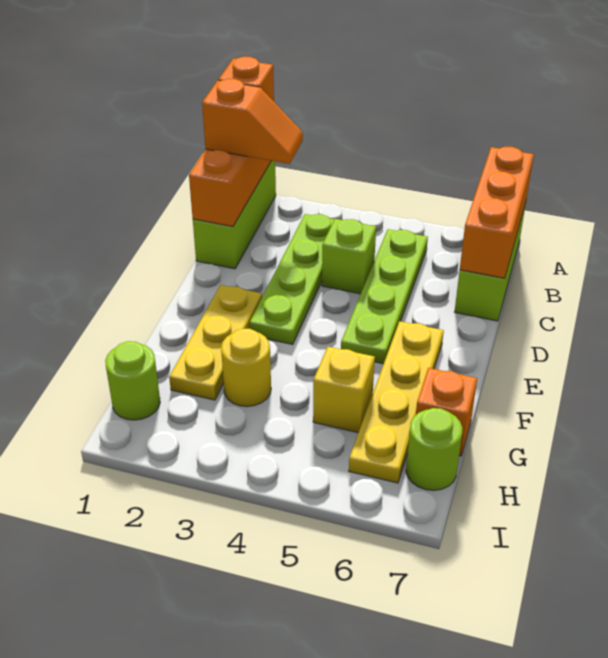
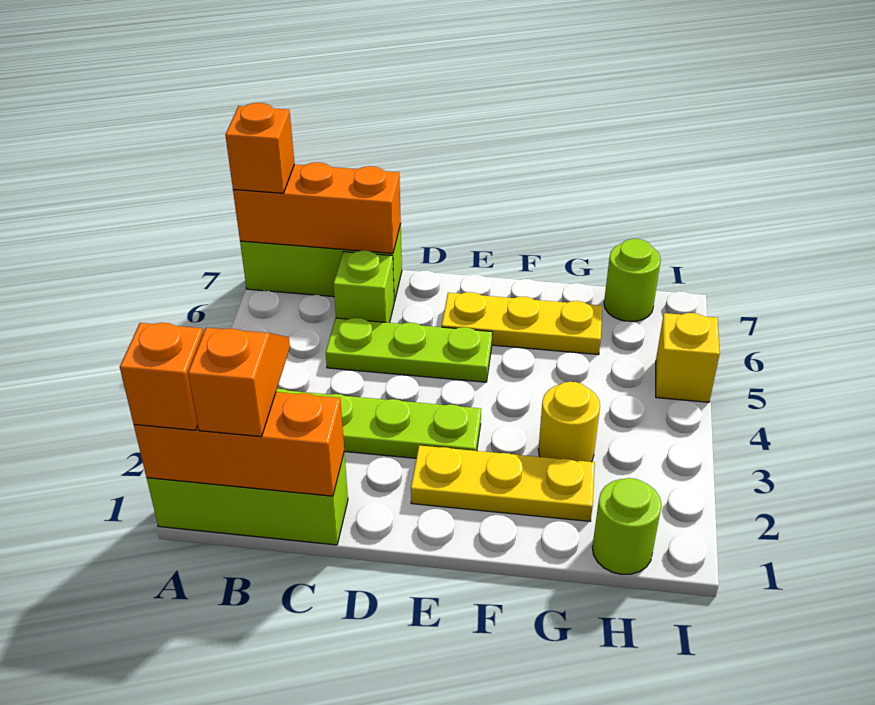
lime 1x4 plate [341,229,428,364] -> lime 1x3 plate [326,318,492,382]
lime 1x1 brick [322,219,376,294] -> lime 1x1 brick moved to [333,250,394,323]
yellow 1x4 plate [349,321,444,483] -> yellow 1x3 plate [442,292,602,355]
yellow 1x1 brick [313,347,375,433] -> yellow 1x1 brick moved to [656,313,720,402]
orange 1x1 brick [416,368,477,456] -> orange 1x1 brick moved to [225,103,295,193]

